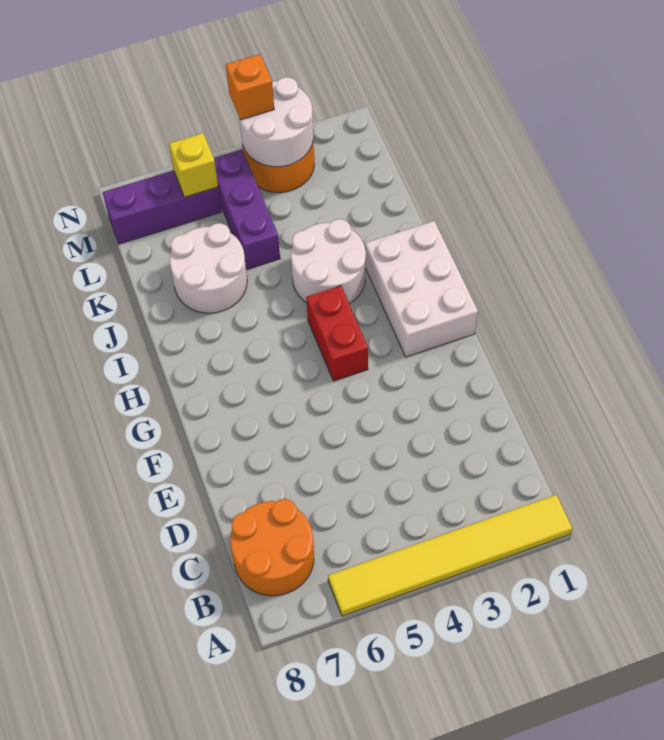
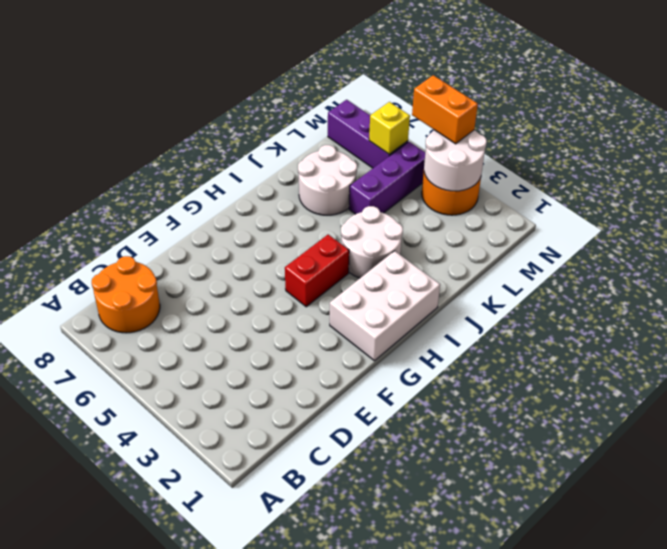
yellow 1x6 tile [328,495,573,616] -> none
orange 1x1 brick [226,54,274,120] -> orange 1x2 brick [412,75,478,144]

